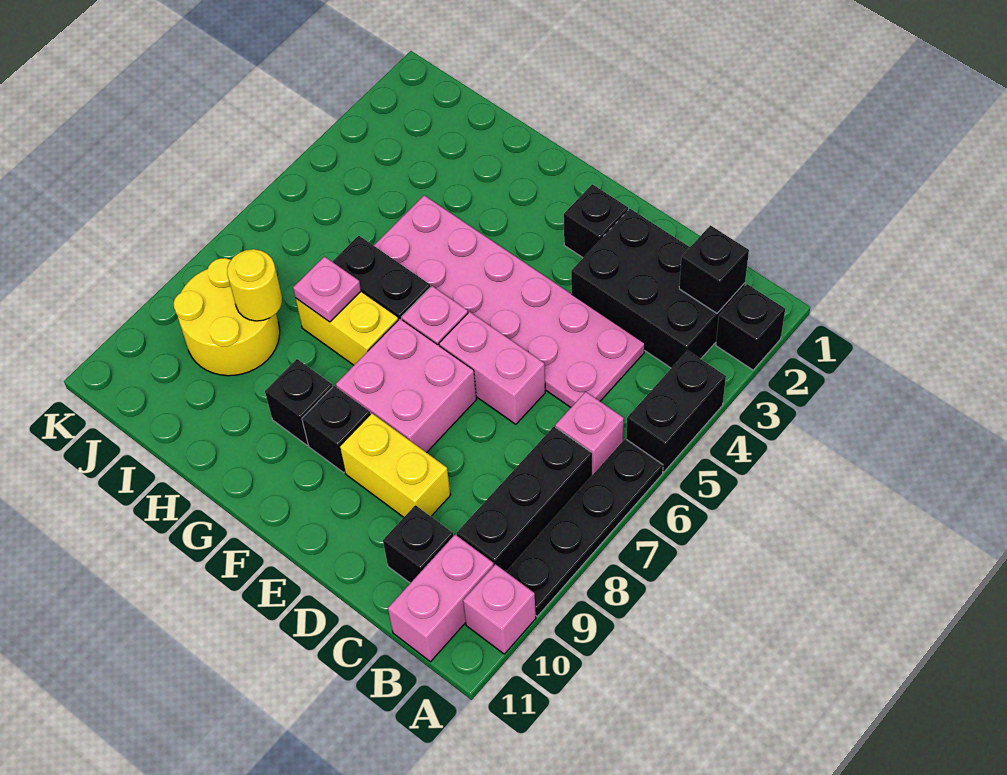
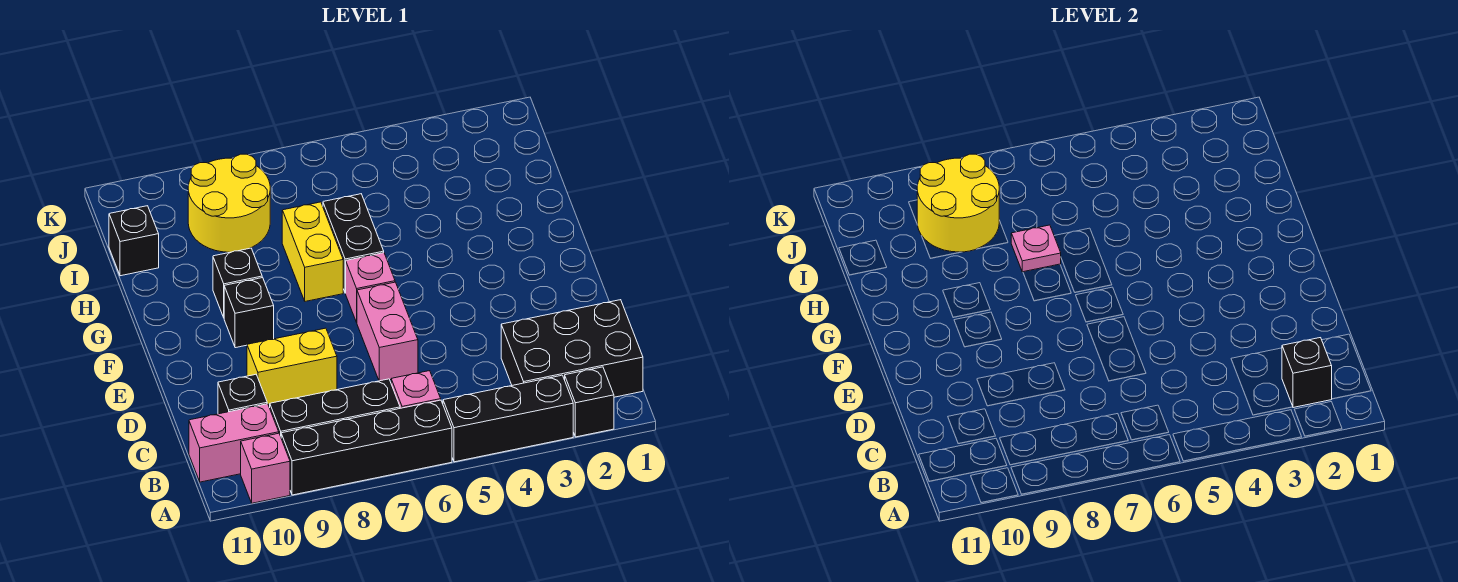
black 1x2 brick [626,351,726,472] -> black 1x3 brick [443,375,573,462]
black 1x4 plate [506,439,663,616] -> black 1x4 brick [281,400,452,495]
black 2x3 brick [571,209,745,368] -> black 2x3 brick turned to [501,300,643,397]
pink 2x6 plate [374,195,645,407] -> none
yellow 1x2 brick [340,413,450,517] -> yellow 1x2 brick turned to [247,328,337,405]
black 1x1 brick [564,184,628,258] -> black 1x1 brick moved to [109,206,159,276]
pink 2x2 brick [336,319,476,453] -> none
yellow 1x1 round brick [227,249,282,321] -> yellow 2x2 round brick [917,154,999,252]

